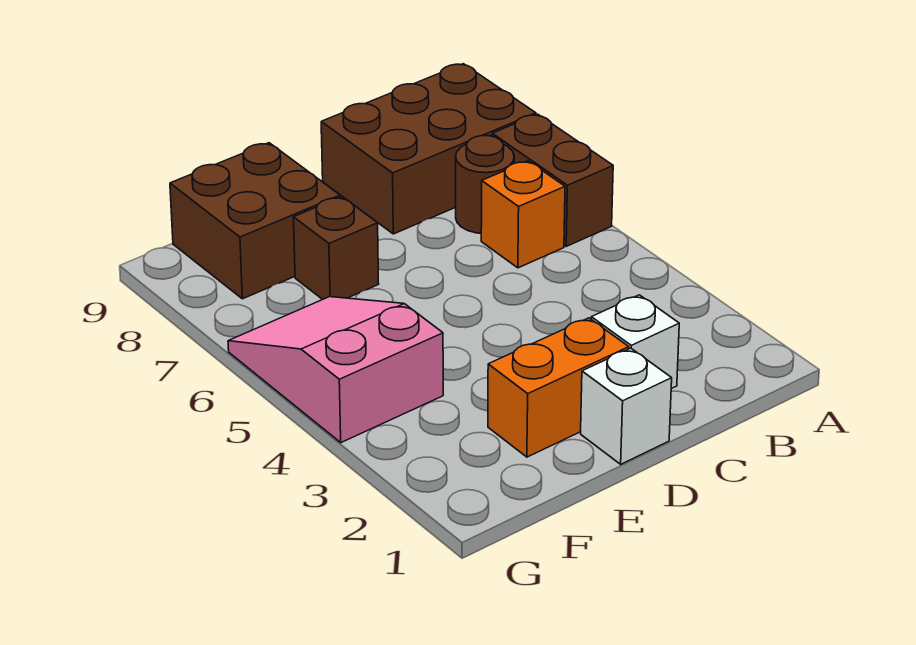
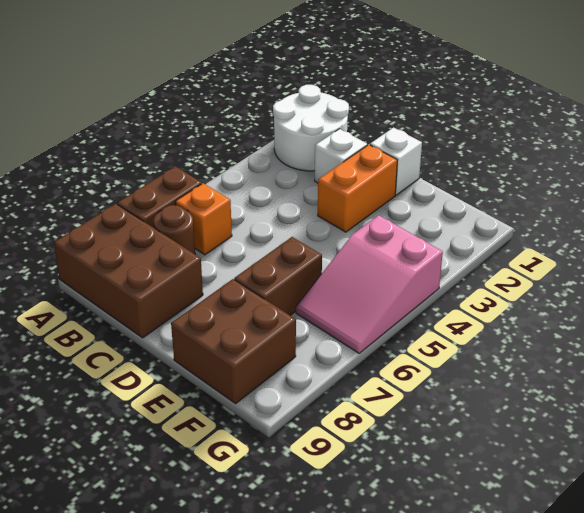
none -> white 2x2 round brick [273,85,349,171]
orange 1x2 brick [488,318,629,457] -> orange 1x2 brick turned to [318,145,398,232]
brown 1x1 brick [293,197,379,299] -> brown 1x2 brick [234,237,322,315]

